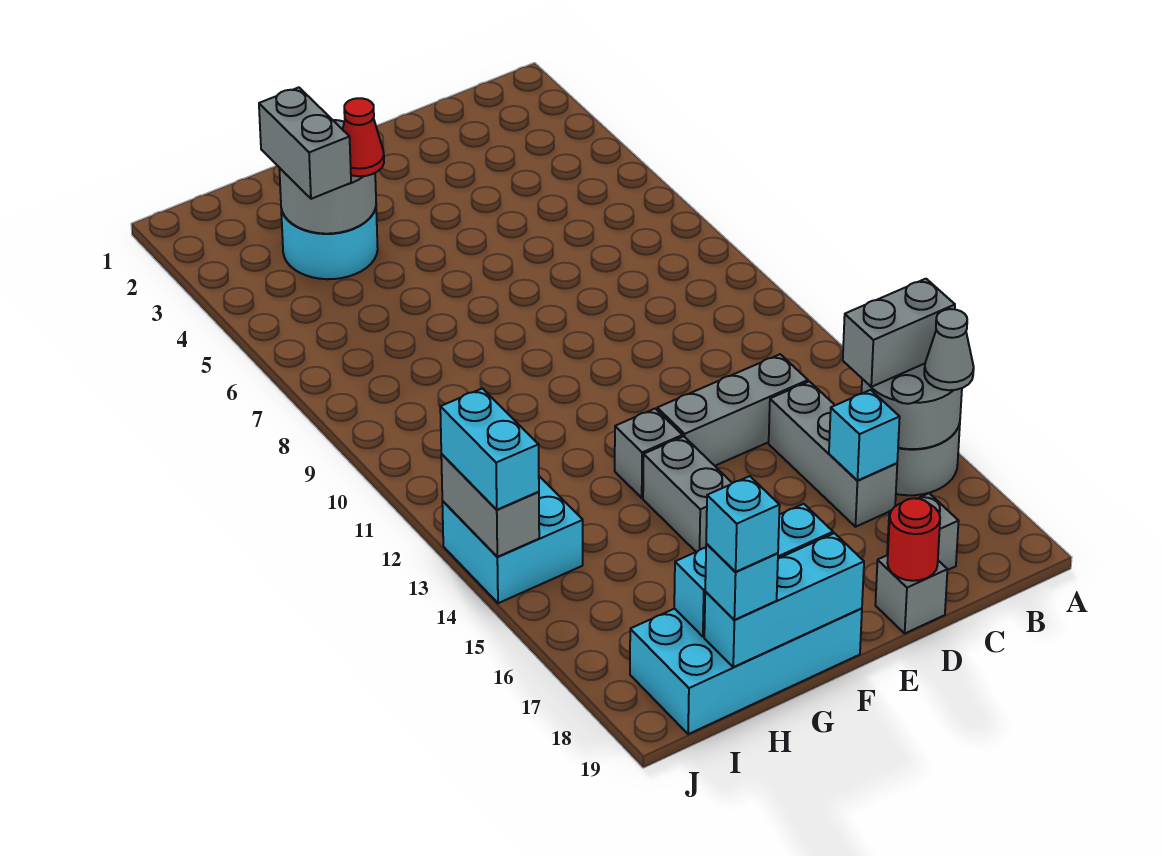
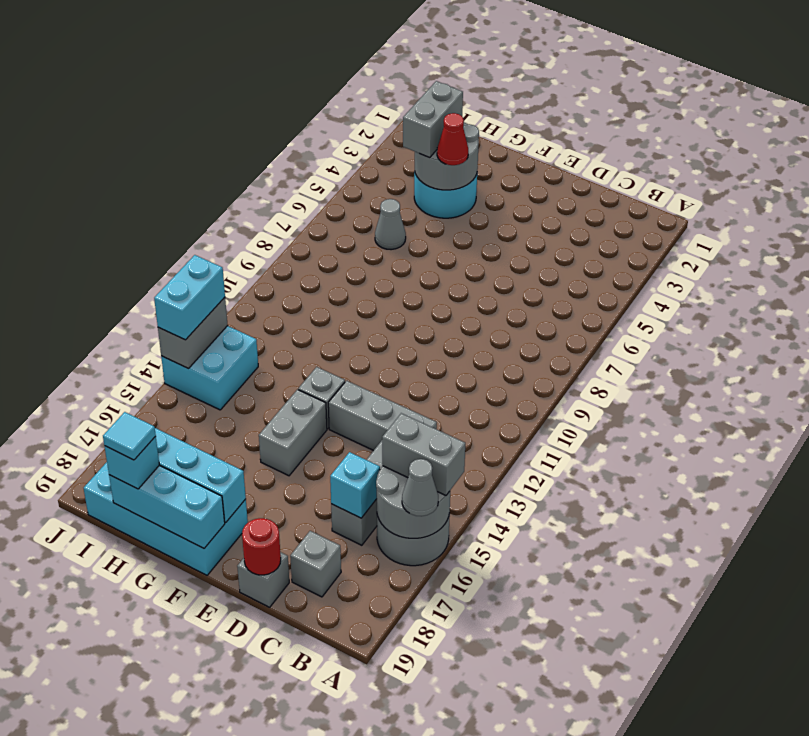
none -> grey 1x1 cone [375,199,406,250]
cyan 1x1 brick [706,476,780,572] -> cyan 1x1 tile [103,412,156,460]

